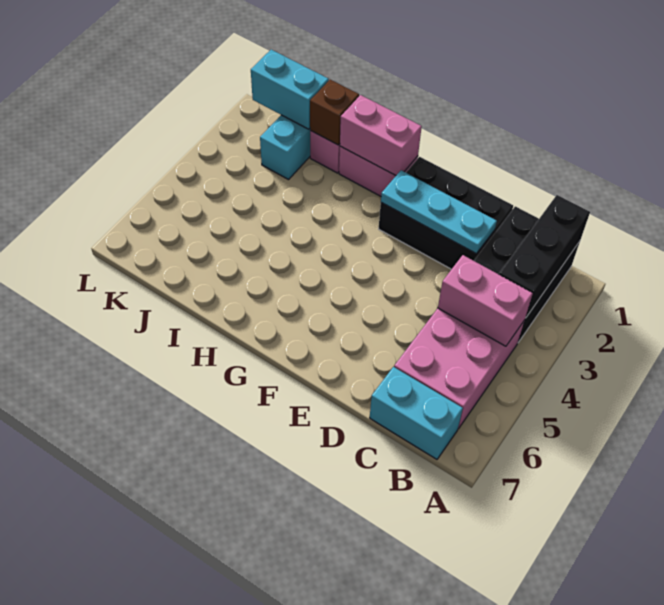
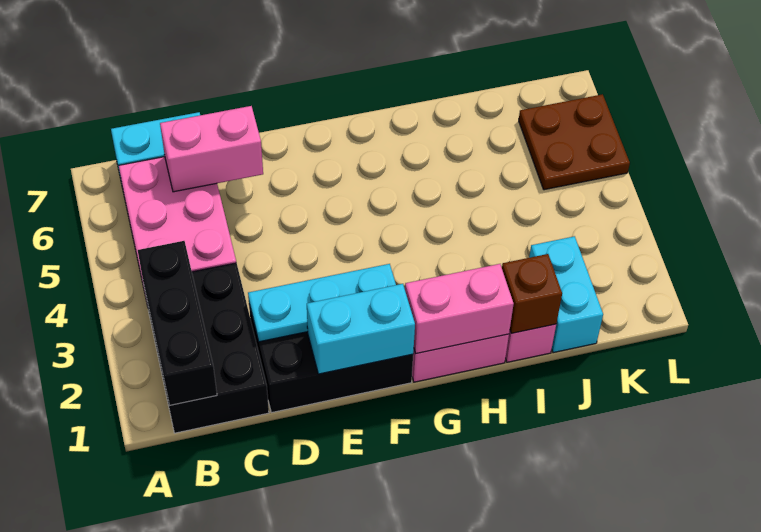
pink 1x2 brick [438,255,533,346] -> pink 1x2 brick moved to [160,106,263,192]
cyan 1x2 brick [251,50,329,129] -> cyan 1x2 brick moved to [307,284,415,374]
none -> brown 2x2 plate [519,94,630,190]

